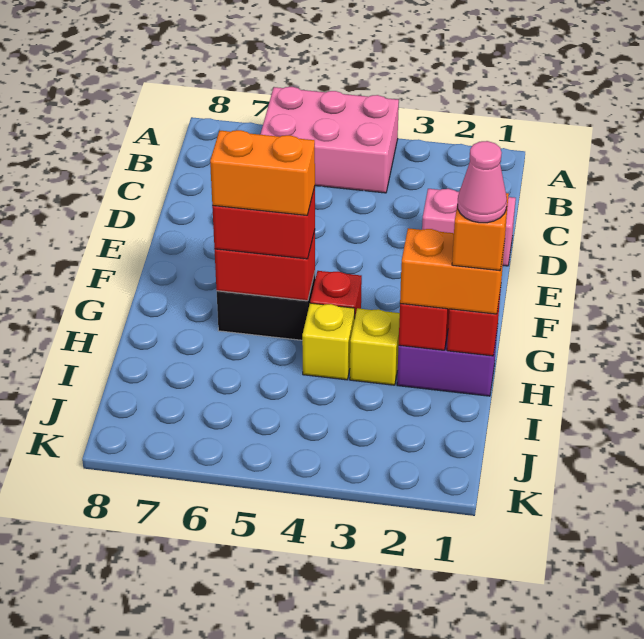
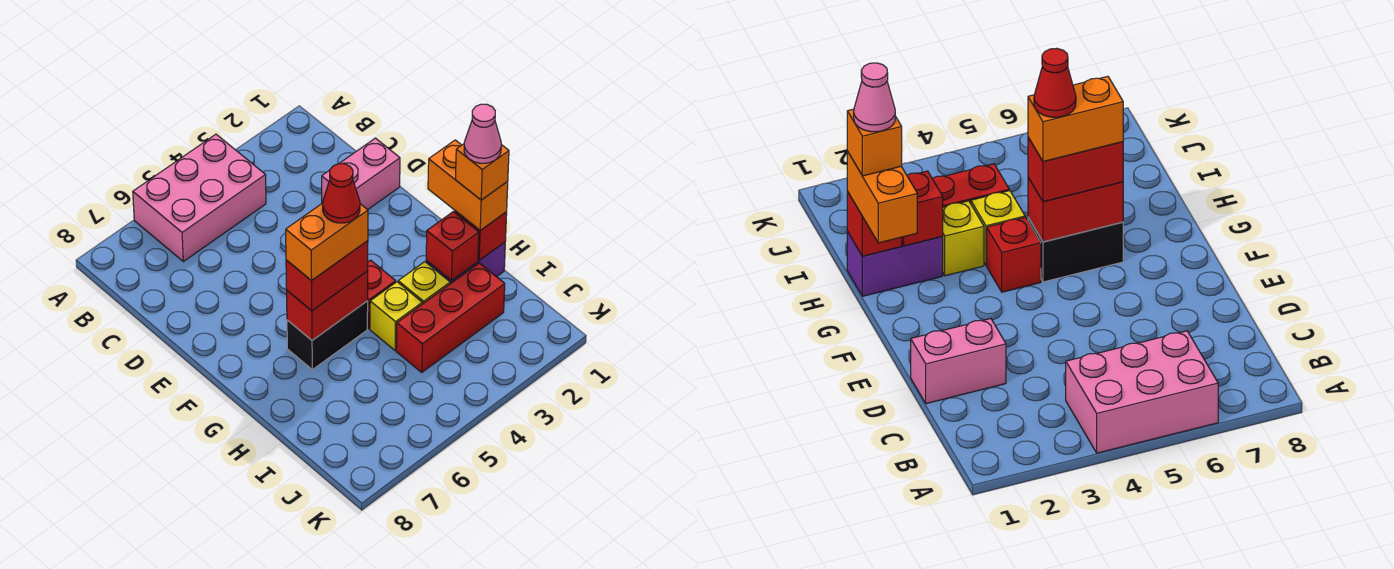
none -> red 1x1 cone [323,164,360,223]
orange 1x2 brick [400,228,505,314] -> orange 1x2 brick turned to [428,140,508,230]
none -> red 1x3 brick [396,263,505,372]

